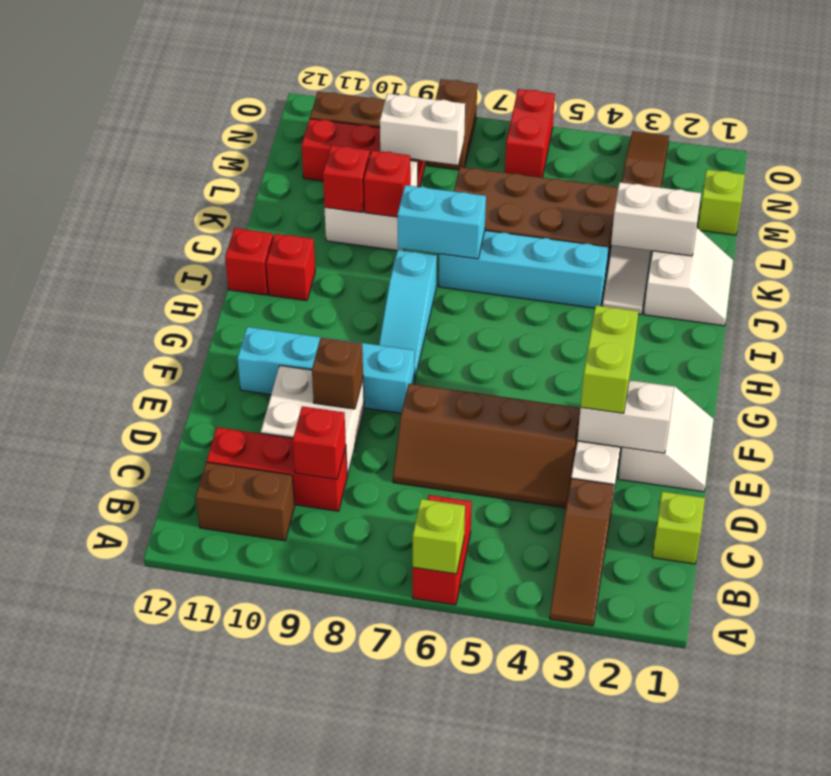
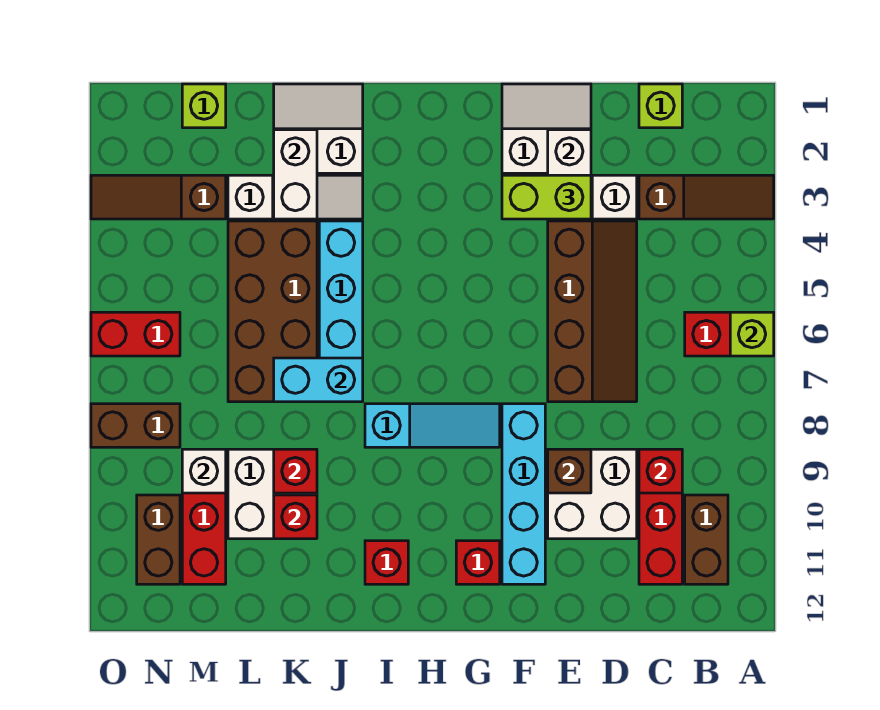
red 1x1 brick [225,228,273,295] -> red 1x1 brick moved to [456,541,500,584]
cyan 1x2 brick [398,185,486,259] -> cyan 1x2 brick turned to [274,358,363,402]
white 1x2 brick [380,94,465,165] -> white 1x1 brick [182,449,226,493]

